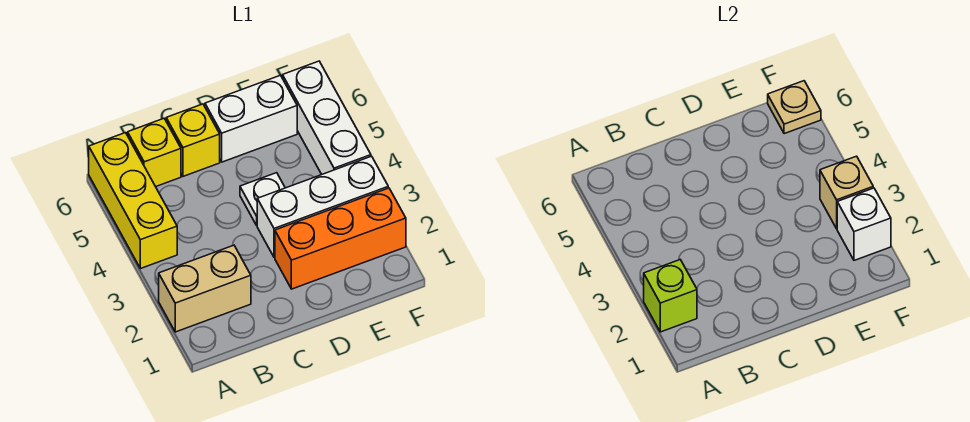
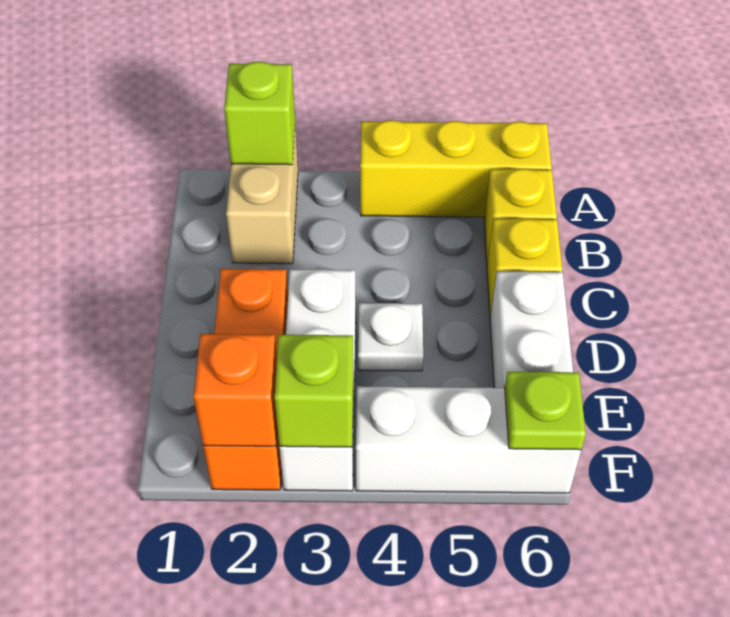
white 1x1 brick [837,188,891,260] -> orange 1x1 brick [193,334,277,446]
tan 1x1 brick [820,156,873,229] -> lime 1x1 brick [275,335,353,447]
tan 1x1 plate [768,81,821,134] -> lime 1x1 plate [505,372,586,450]

